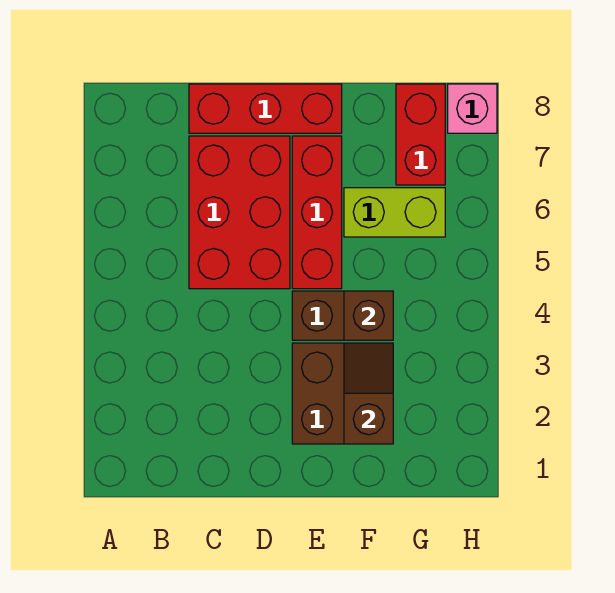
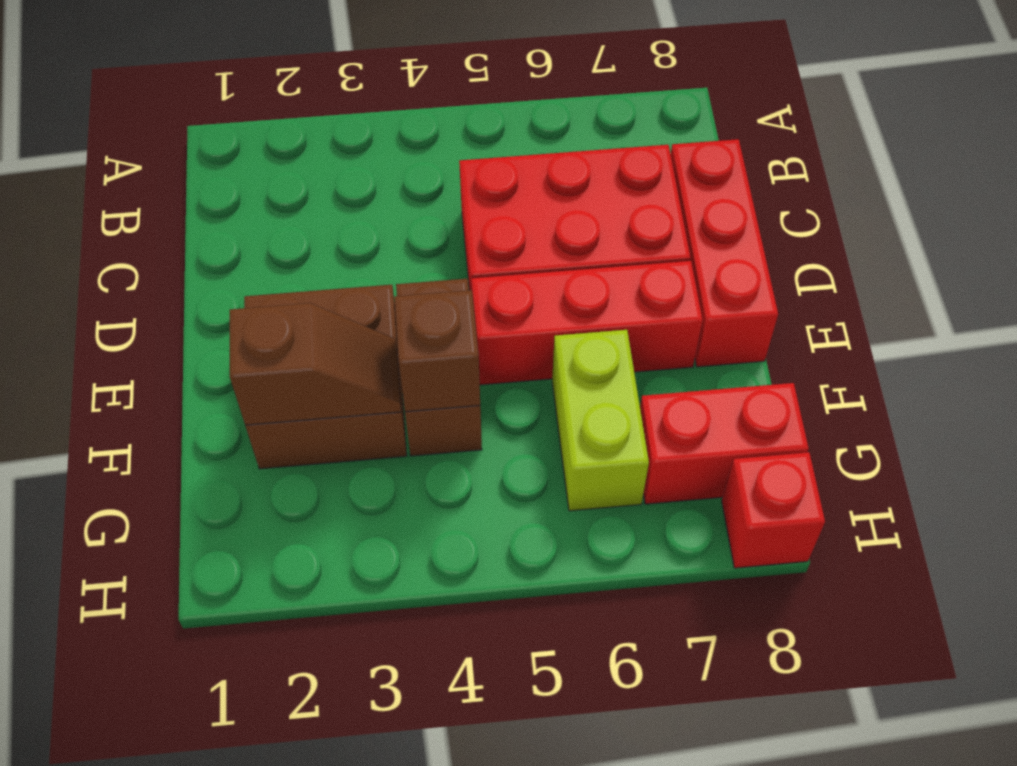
pink 1x1 brick [448,84,497,133] -> red 1x1 brick [722,452,825,568]

